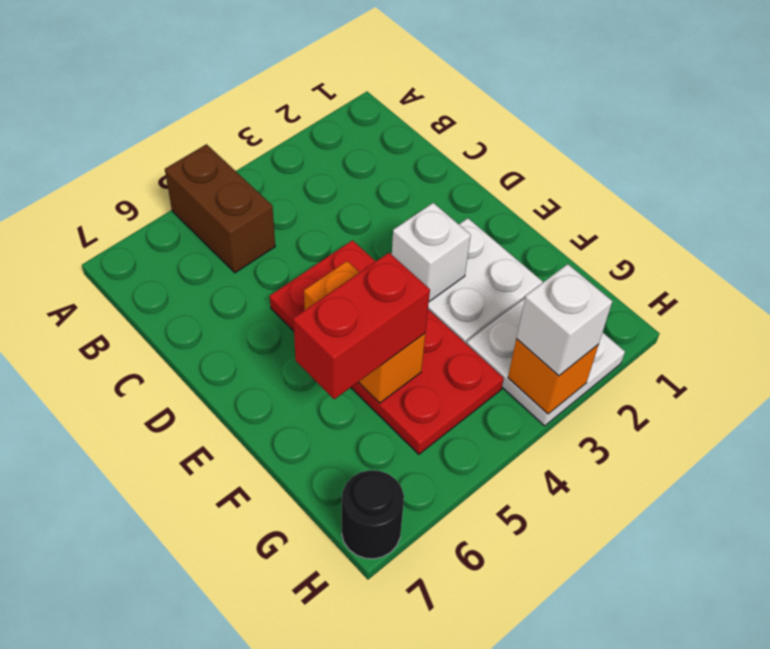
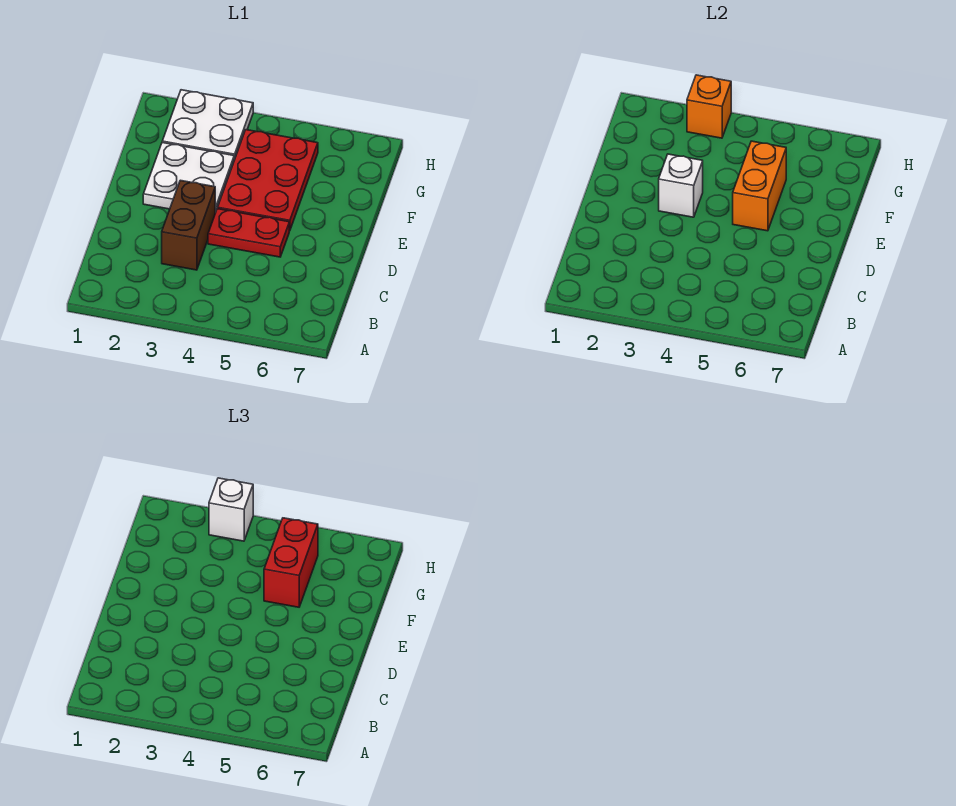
brown 1x2 brick [165,144,275,273] -> brown 1x2 brick moved to [162,180,215,270]
red 1x2 brick [293,253,430,399] -> red 1x2 brick turned to [264,518,318,607]
black 1x1 round brick [342,470,404,559] -> none

